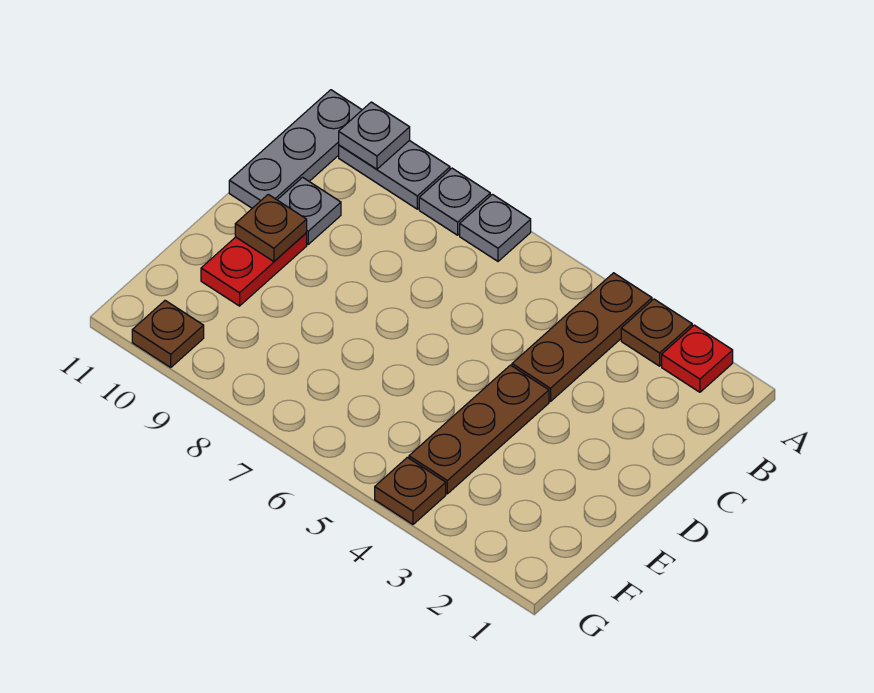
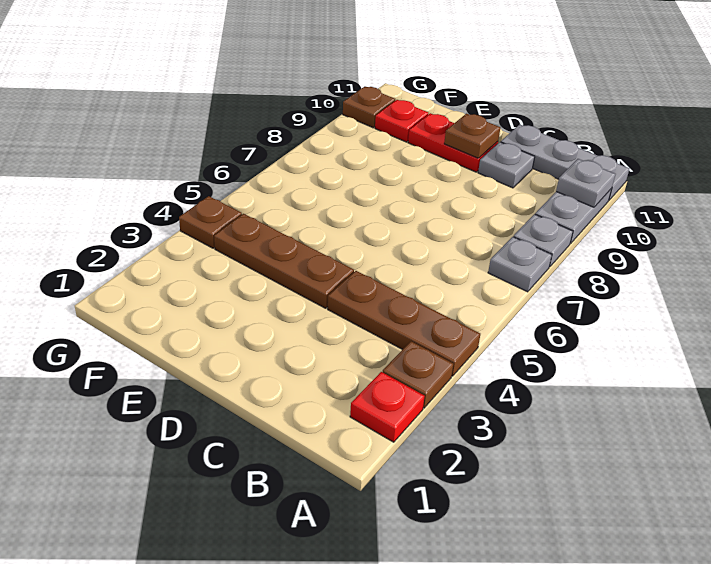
none -> red 1x1 plate [375,100,428,142]

